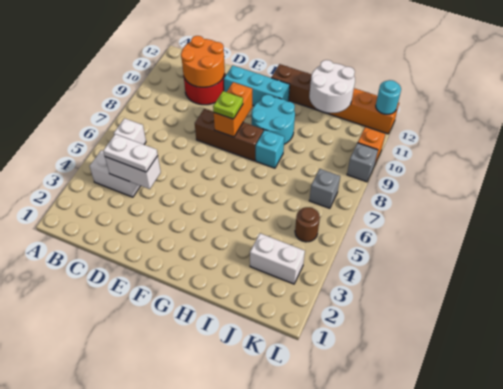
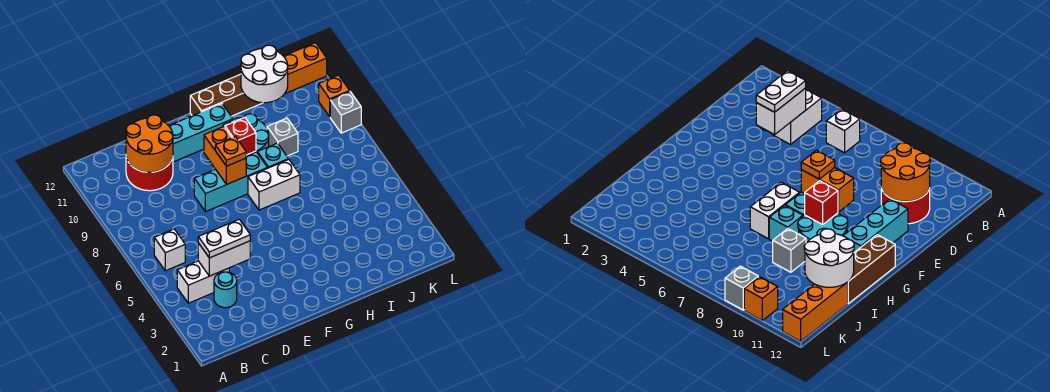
brown 1x3 brick [195,109,264,161] -> cyan 1x3 brick [194,152,267,212]
lime 1x1 plate [213,91,243,119] -> orange 1x1 plate [215,137,246,166]
none -> red 1x1 brick [225,118,256,155]
white 1x2 brick [250,233,305,284] -> white 1x2 brick moved to [248,160,300,210]
brown 1x1 round brick [295,207,320,242] -> none
grey 1x1 brick [309,169,340,208] -> grey 1x1 brick moved to [267,118,298,156]
cyan 1x1 round brick [376,80,401,114] -> cyan 1x1 round brick moved to [214,272,237,308]

